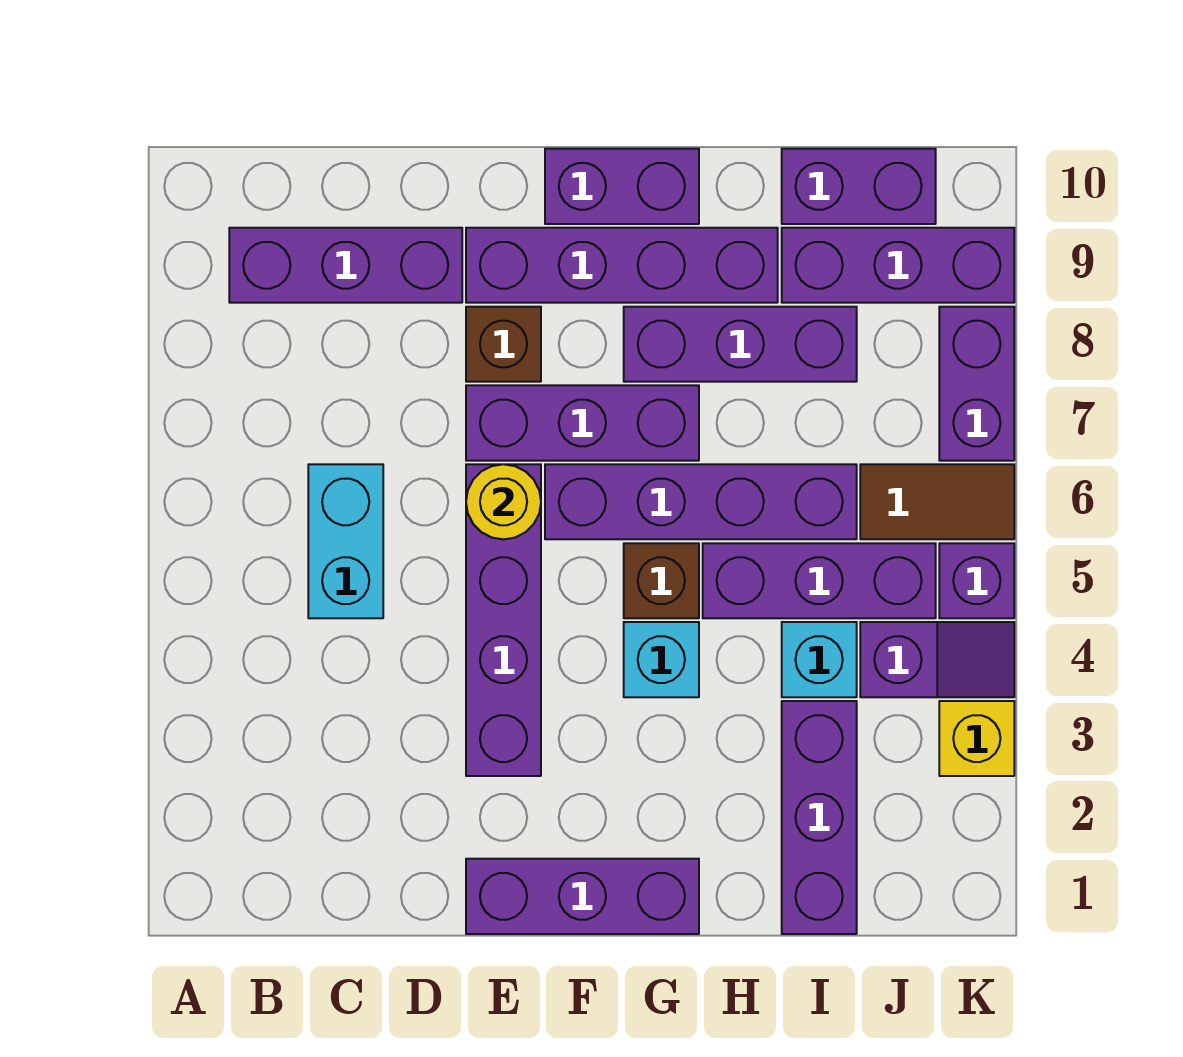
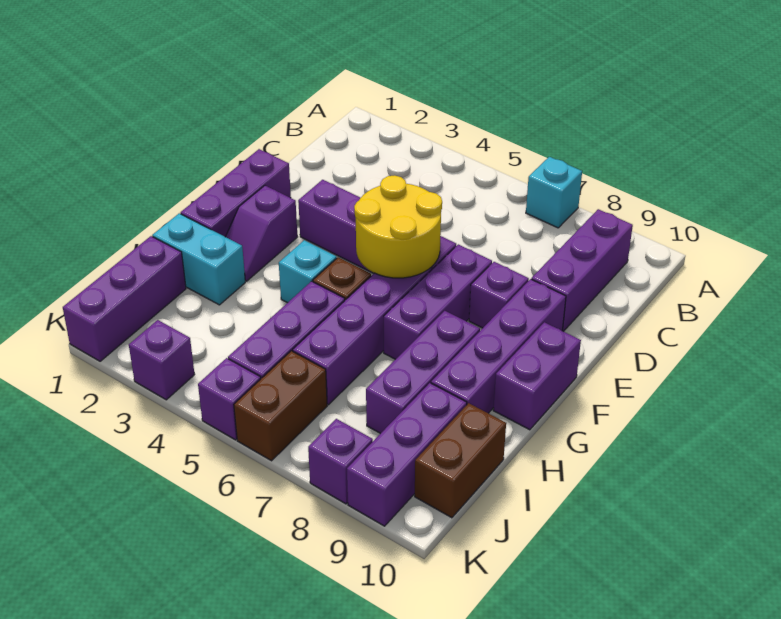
cyan 1x2 brick [308,464,383,618] -> cyan 1x2 brick moved to [152,213,245,305]
yellow 1x1 round brick [466,464,541,539] -> yellow 2x2 round brick [354,175,442,278]
brown 1x1 brick [466,307,541,382] -> purple 1x1 brick [469,262,529,328]
purple 1x3 brick [782,701,857,934] -> purple 1x3 brick turned to [63,236,186,361]
cyan 1x1 brick [782,622,857,697] -> cyan 1x1 brick moved to [526,157,582,228]
purple 1x2 brick [782,149,936,224] -> brown 1x2 brick [415,403,506,518]
purple 1x2 slope [860,622,1014,697] -> purple 1x2 slope moved to [226,186,297,281]
brown 1x2 tile [860,464,1014,539] -> brown 1x2 brick [234,351,327,461]
yellow 1x1 brick [939,701,1014,776] -> purple 1x1 brick [129,320,195,400]
purple 1x2 brick [939,307,1014,461] -> purple 1x1 brick [308,419,373,504]

